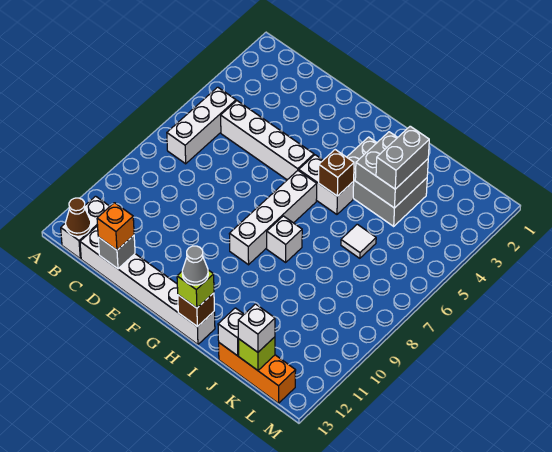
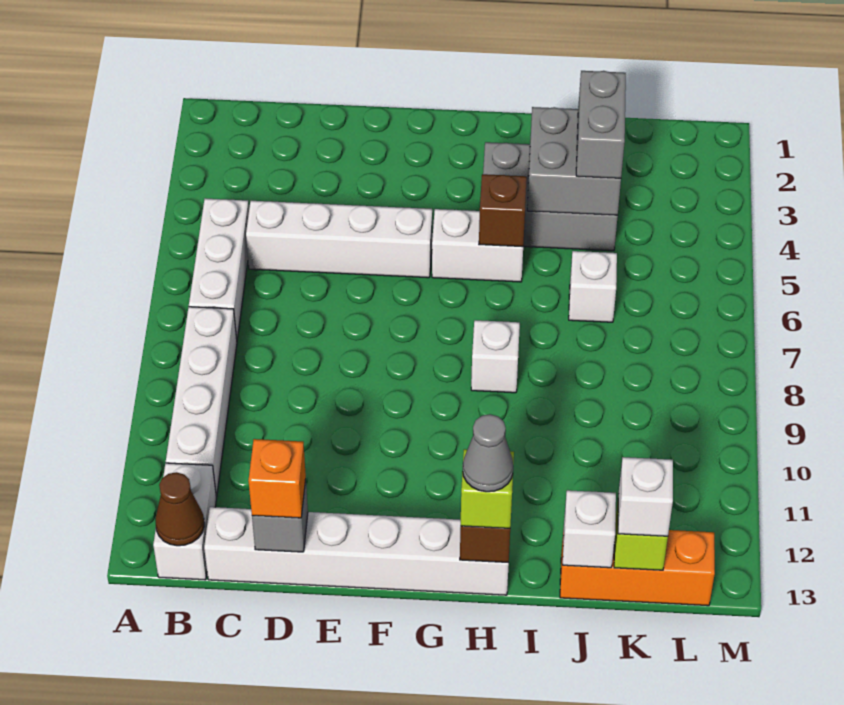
white 1x4 brick [229,171,317,265] -> white 1x4 brick moved to [166,307,237,496]
white 1x1 tile [341,224,376,258] -> white 1x1 brick [569,251,617,322]

